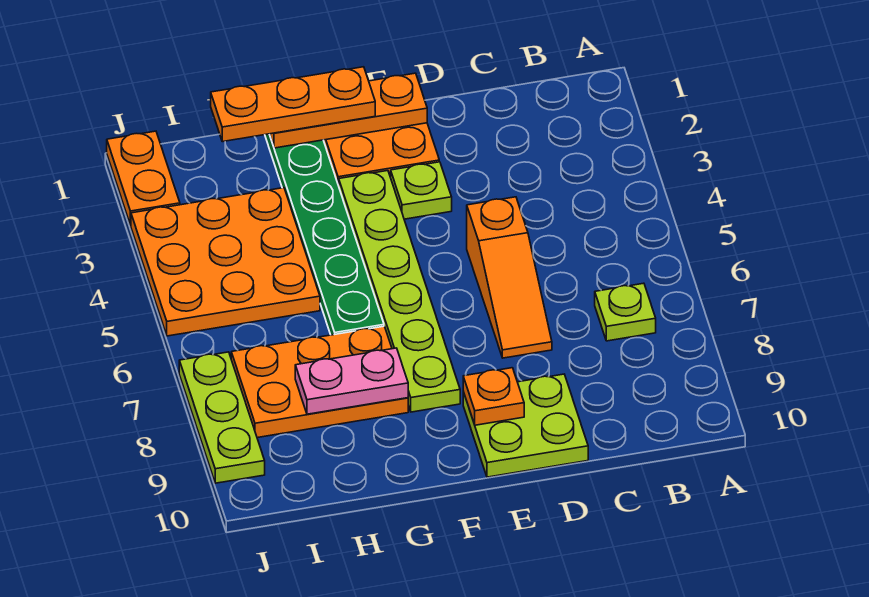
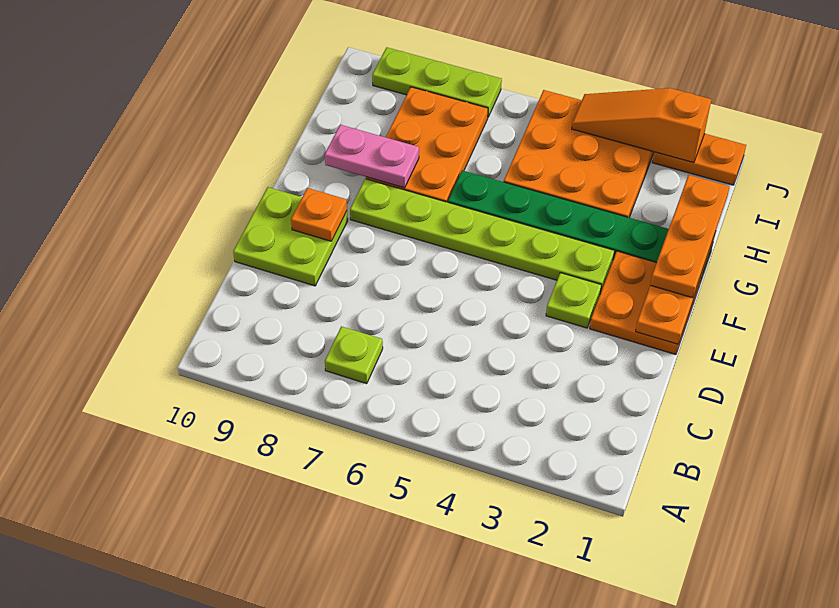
orange 1x3 slope [467,197,552,358] -> orange 1x3 slope moved to [572,88,711,163]
pink 1x2 plate [295,348,408,414] -> pink 1x2 plate turned to [325,125,419,188]

